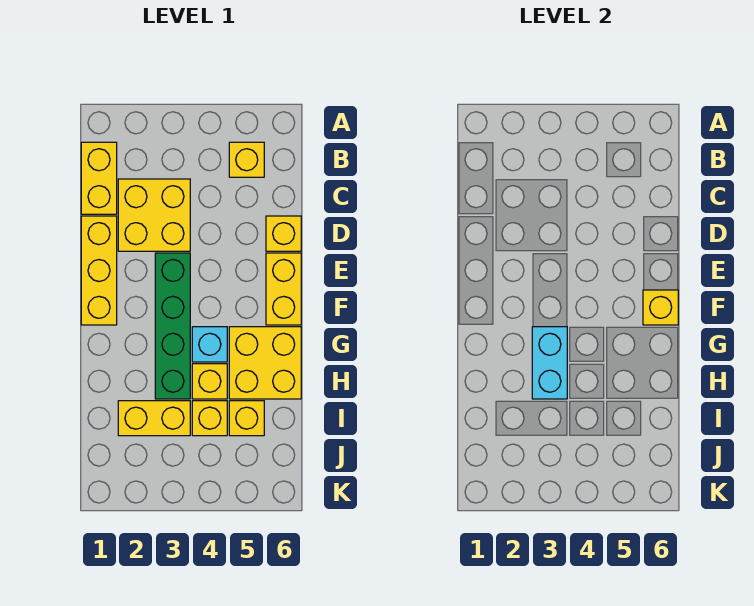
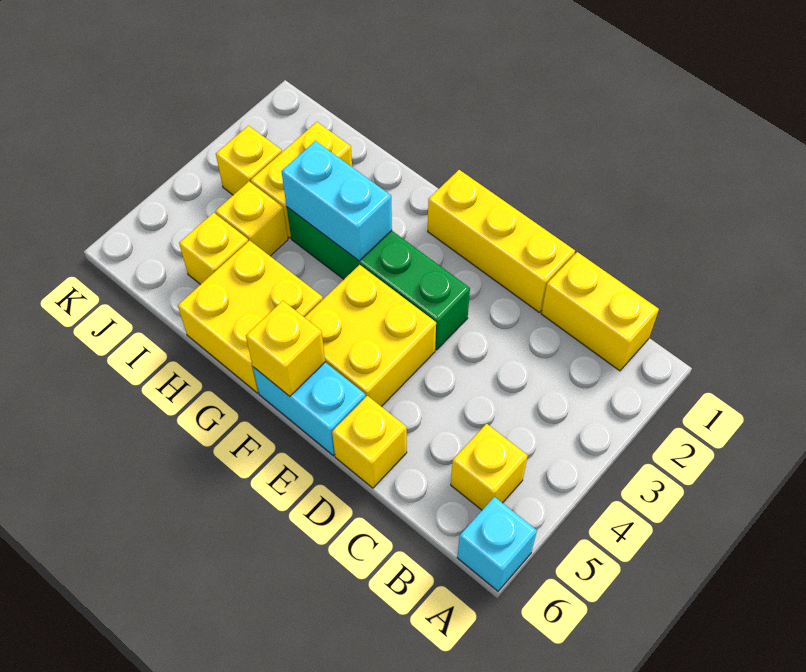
yellow 2x2 brick [118,179,190,251] -> yellow 2x2 brick moved to [305,265,436,407]
yellow 1x2 brick [266,253,301,325] -> cyan 1x2 brick [253,362,366,456]
cyan 1x1 brick [192,327,227,362] -> cyan 1x1 brick moved to [457,497,537,591]
yellow 1x1 brick [192,364,227,399] -> yellow 1x1 brick moved to [216,126,282,195]

